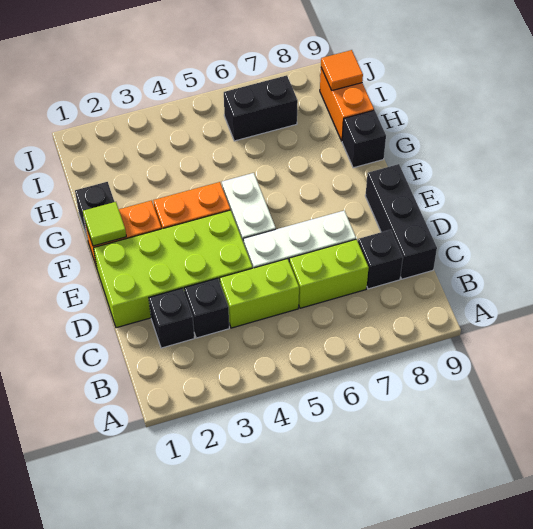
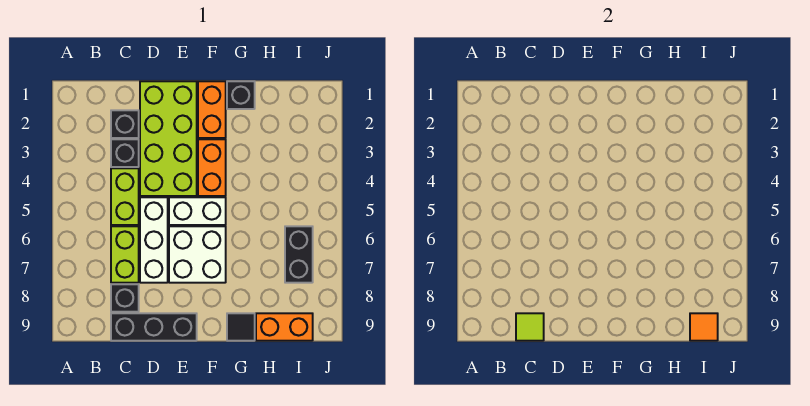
none -> white 2x2 brick [169,226,226,283]
lime 1x1 tile [83,202,126,246] -> lime 1x1 tile moved to [516,313,544,341]
black 1x1 brick [342,110,386,168] -> black 1x1 tile [227,313,255,341]

